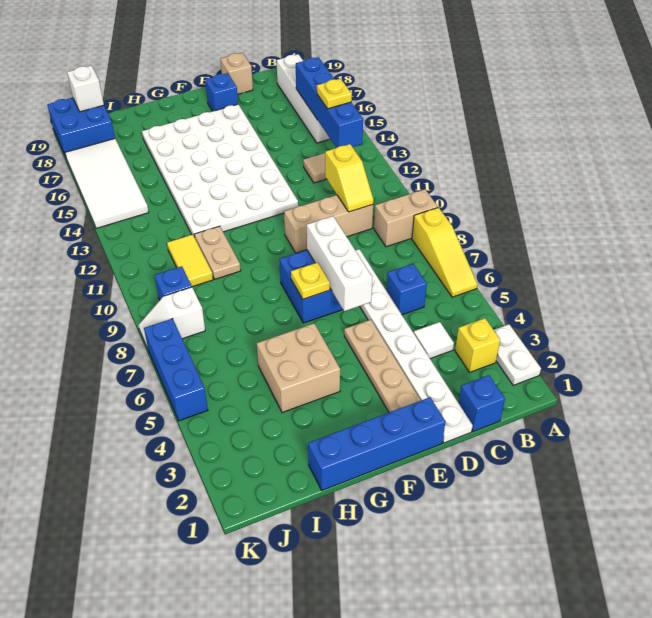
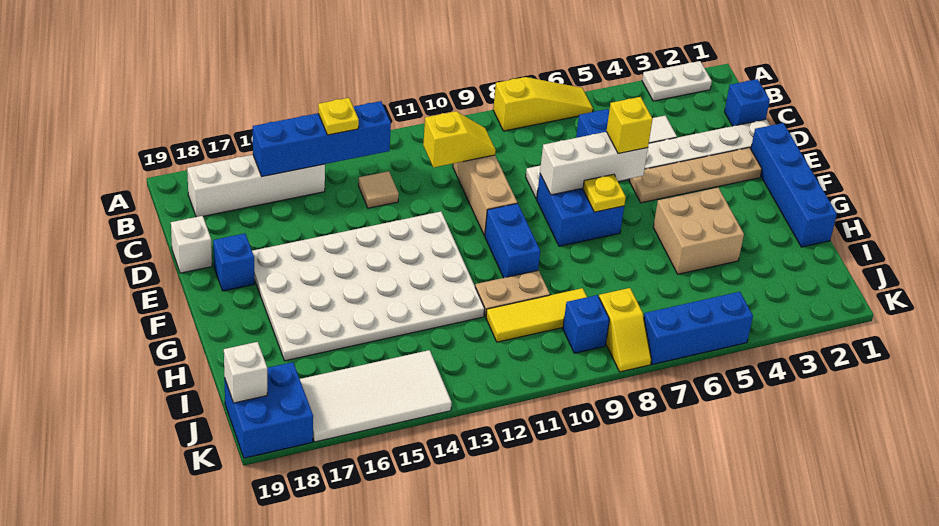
tan 1x2 brick [374,189,438,247] -> none
yellow 1x1 brick [455,318,500,372] -> yellow 1x1 brick moved to [606,97,653,154]
tan 1x1 brick [220,53,253,94] -> white 1x1 brick [171,216,212,273]
none -> blue 1x2 brick [485,203,540,278]
yellow 1x2 tile [167,235,213,287] -> yellow 1x3 tile [486,288,587,342]
white 1x2 slope [138,287,205,348] -> yellow 1x2 slope [599,288,651,372]

